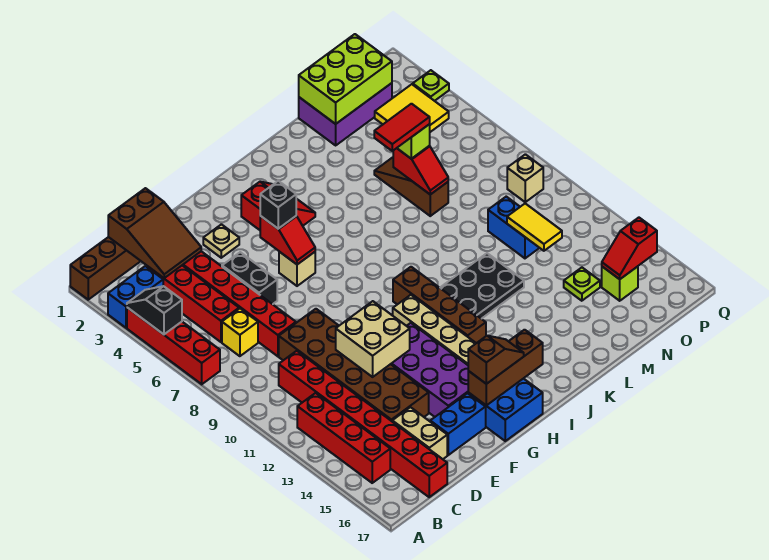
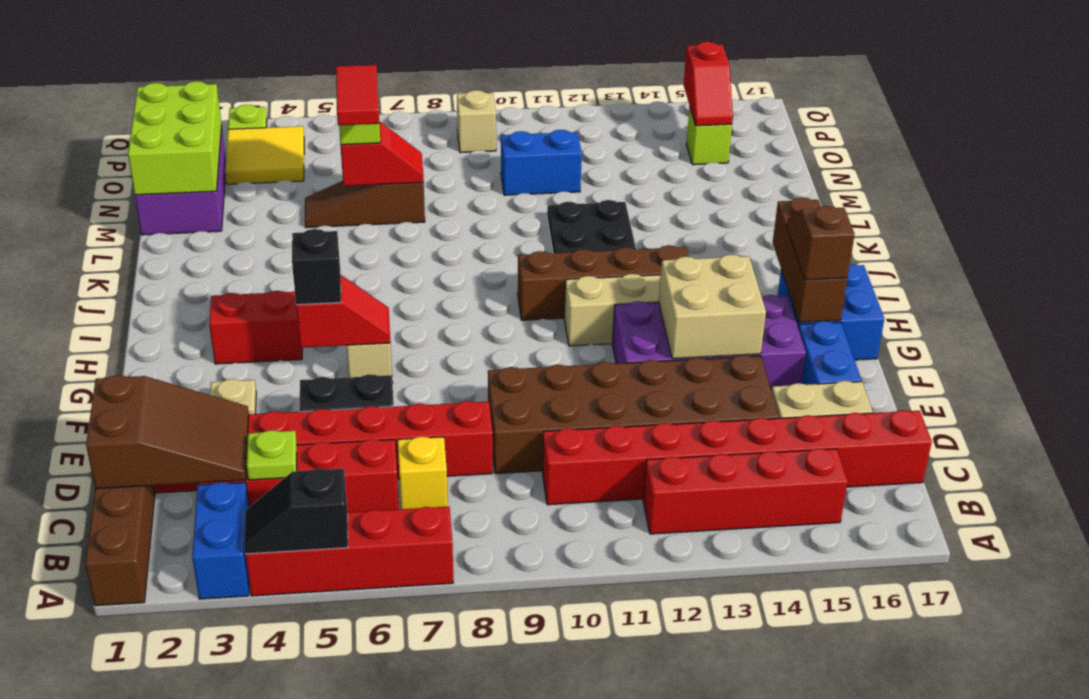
tan 2x2 brick [336,301,410,377] -> tan 2x2 brick moved to [659,254,766,359]
yellow 1x2 tile [507,204,562,251] -> none
lime 1x1 plate [564,268,600,301] -> lime 1x1 plate moved to [247,430,297,480]

